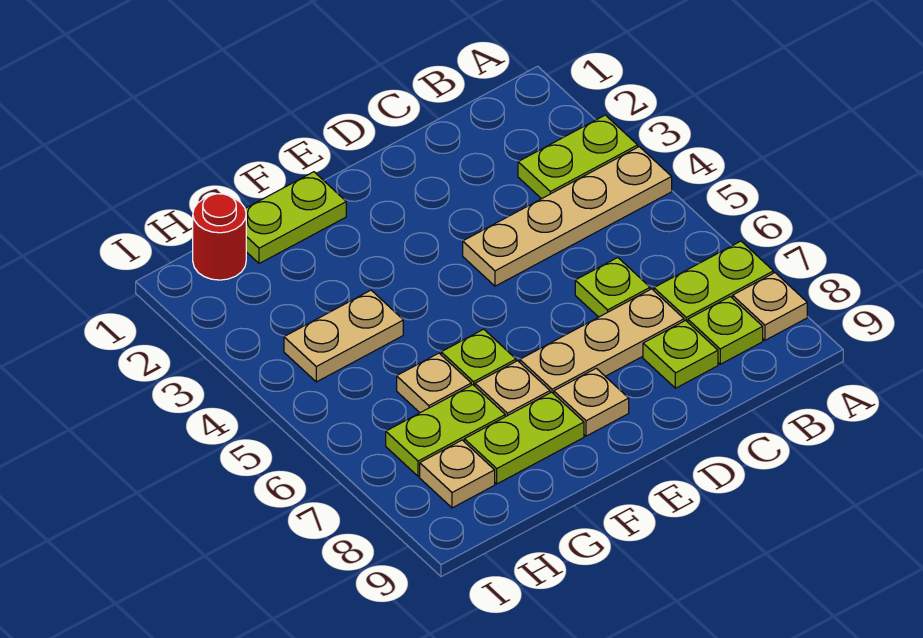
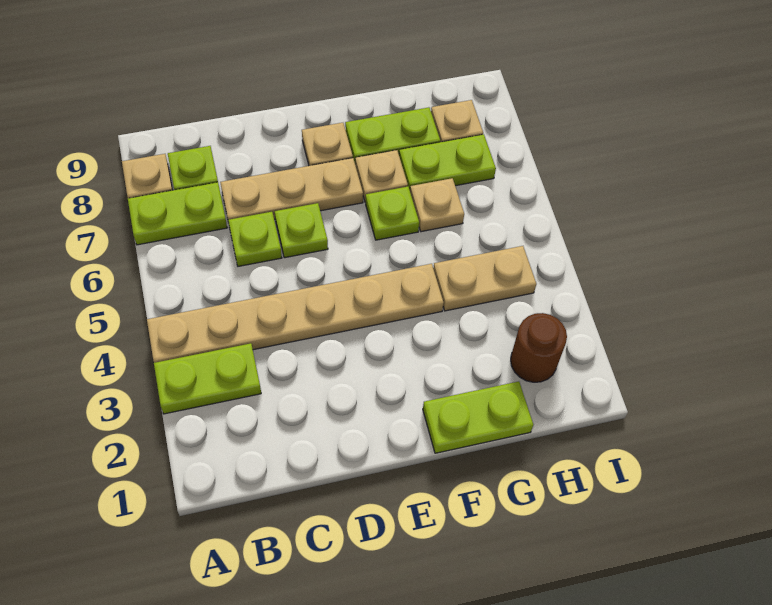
tan 1x4 plate [463,147,672,286] -> tan 1x6 plate [147,264,444,363]
lime 1x1 plate [643,320,718,388] -> lime 1x1 plate moved to [275,203,328,258]
red 1x1 round brick [193,194,246,280] -> none
none -> brown 1x1 round brick [511,313,567,382]

